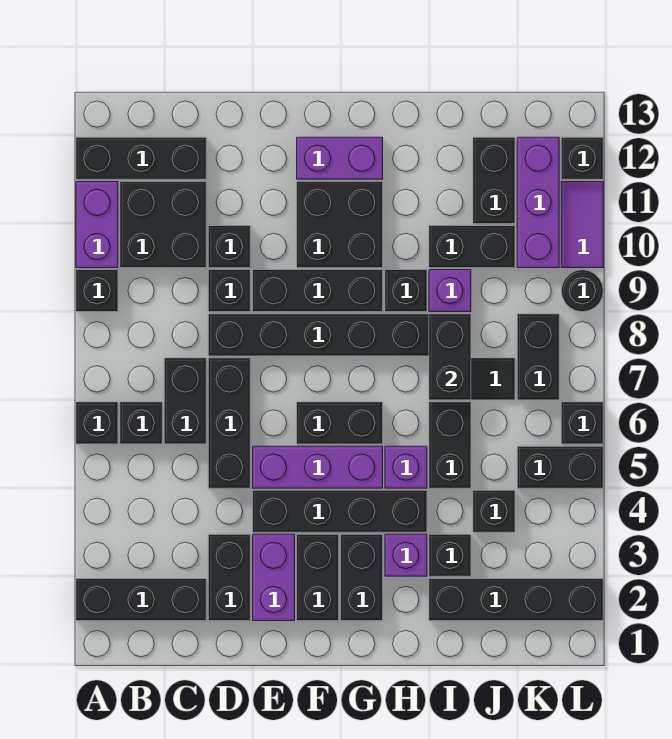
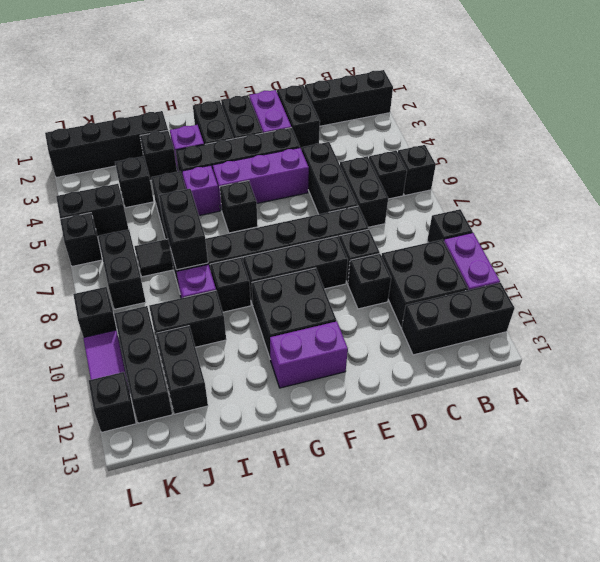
black 1x2 brick [297,402,383,444] -> black 1x1 brick [220,181,258,233]
purple 1x3 brick [517,137,559,268] -> black 1x3 brick [114,306,172,423]
black 1x1 round brick [561,270,603,312] -> black 1x1 brick [73,287,117,338]

